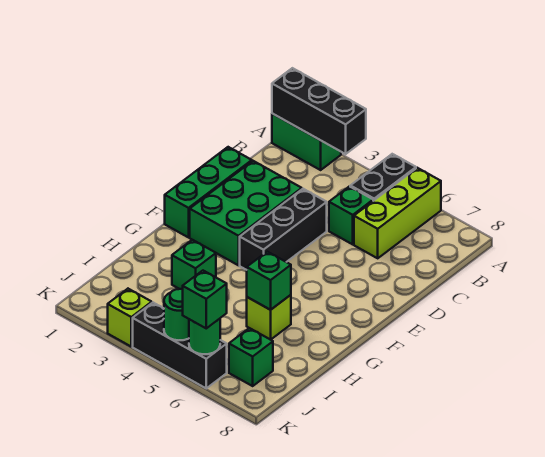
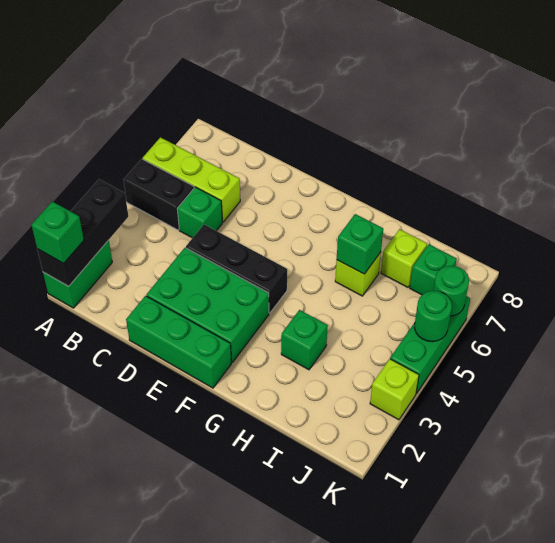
none -> lime 1x1 brick [381,229,427,287]
black 1x3 brick [133,303,227,388] -> green 1x3 brick [390,296,471,394]
green 1x1 brick [183,271,227,328] -> green 1x1 brick moved to [31,201,84,263]

